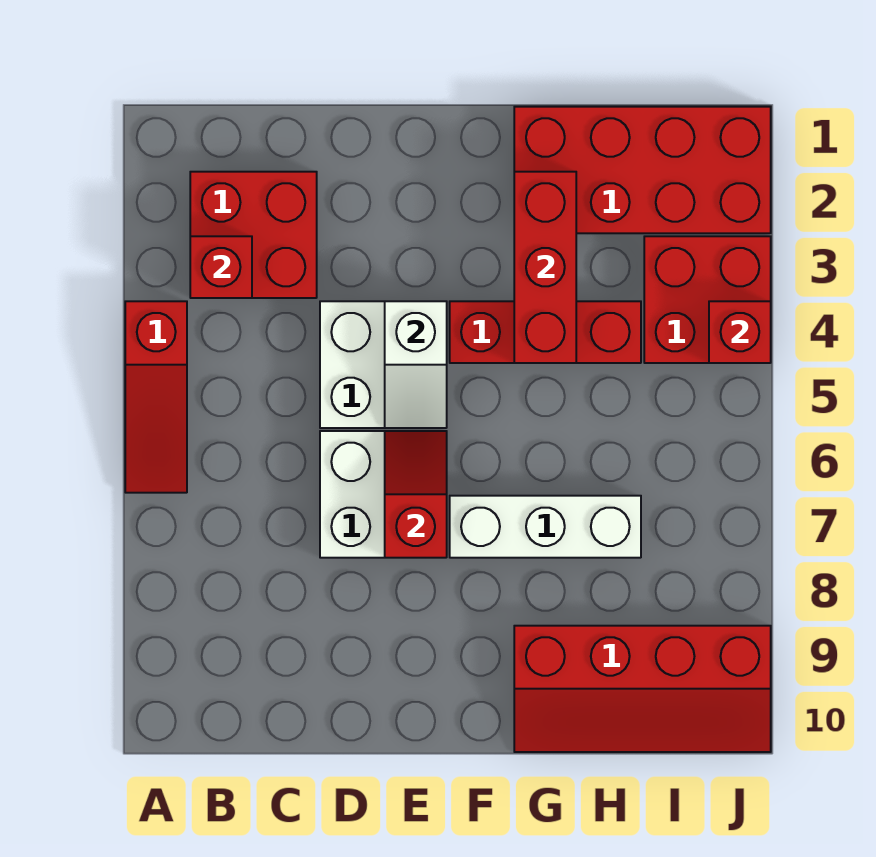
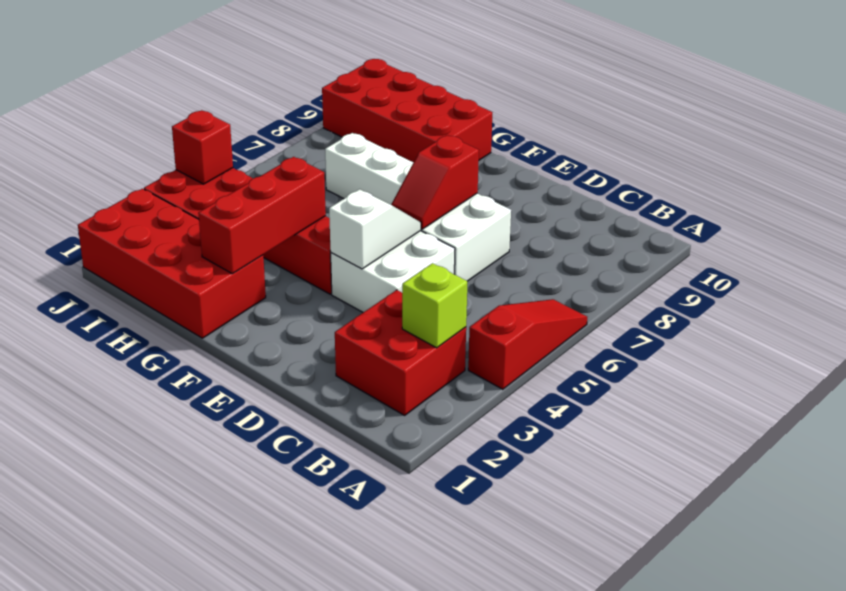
red 1x1 brick [190,236,252,298] -> lime 1x1 brick [402,263,467,348]
red 2x4 slope [514,626,771,752] -> red 2x4 brick [322,59,492,162]

